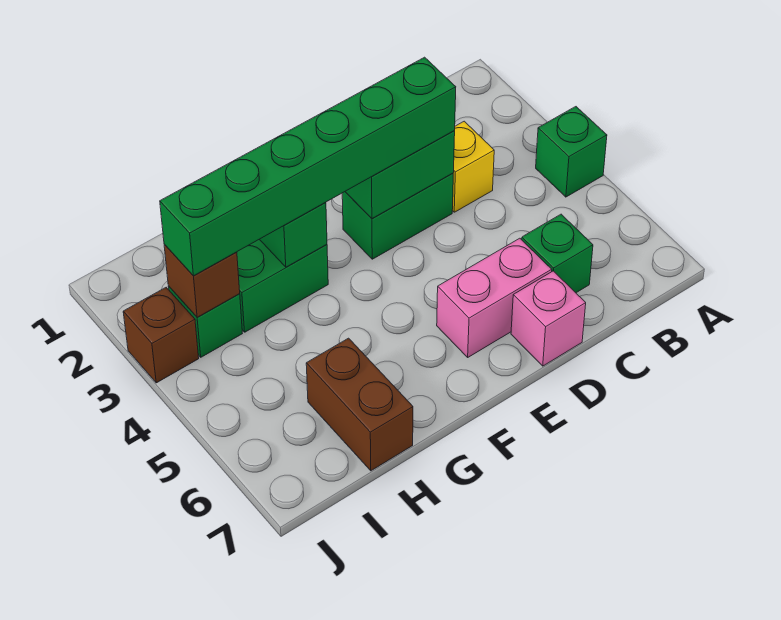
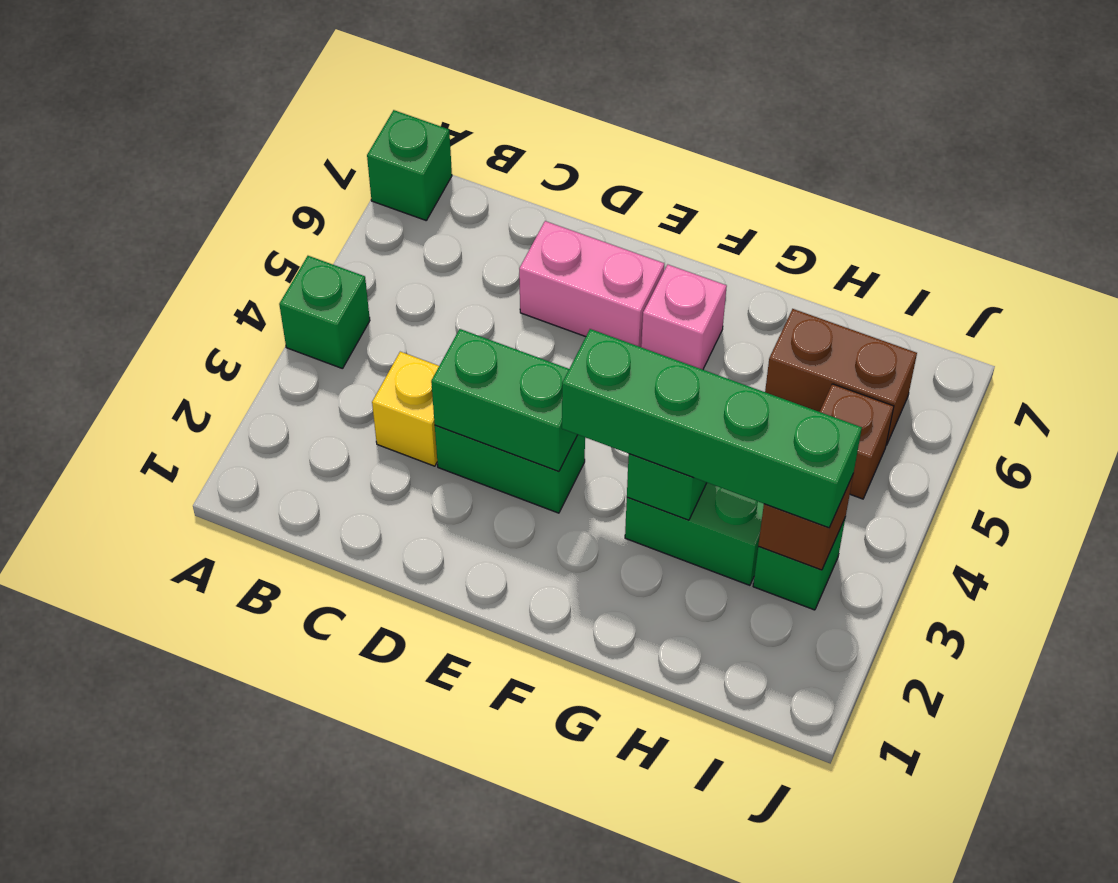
green 1x1 brick [522,214,593,293] -> green 1x1 brick moved to [367,110,452,220]
green 1x6 brick [160,57,456,276] -> green 1x4 brick [562,329,862,528]
pink 1x1 brick [511,271,586,366] -> pink 1x1 brick moved to [641,265,727,370]
brown 1x2 brick [306,338,413,471] -> brown 1x2 brick turned to [765,309,917,445]
brown 1x1 brick [123,288,199,383] -> brown 1x1 brick moved to [820,384,894,499]

